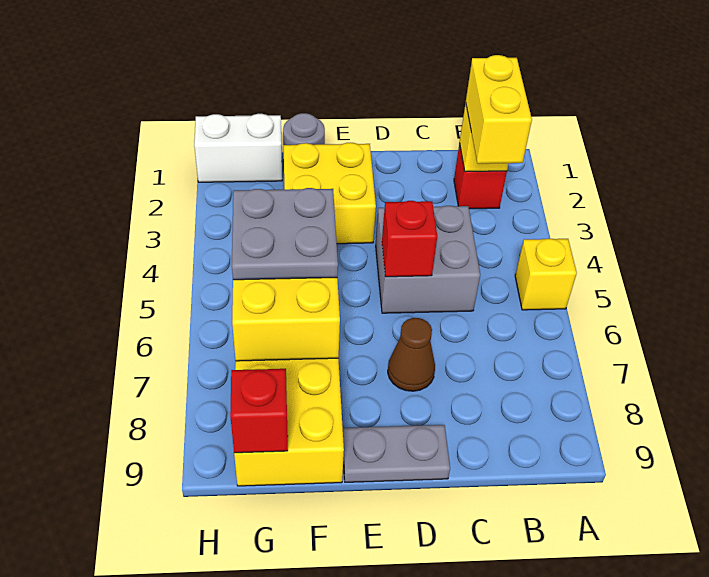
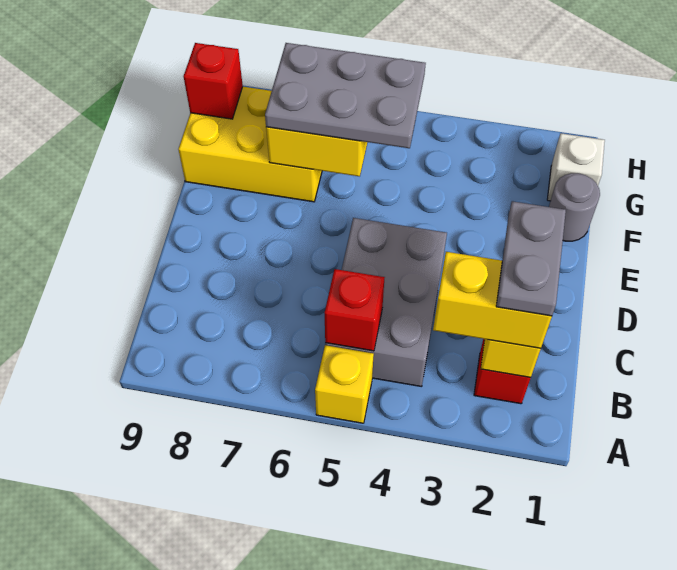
grey 2x2 brick [376,206,480,313] -> grey 2x3 brick [325,218,447,387]
red 1x1 brick [382,201,437,277] -> red 1x1 brick moved to [325,269,385,351]
brown 1x1 cone [388,318,435,391] -> none
grey 1x2 plate [343,425,450,482] -> grey 1x2 plate moved to [496,201,566,316]
yellow 2x2 brick [284,143,376,244] -> none
grey 2x2 plate [232,188,338,280] -> grey 2x3 plate [265,43,426,148]
white 1x2 brick [194,114,282,182] -> white 1x1 brick [547,133,605,201]

